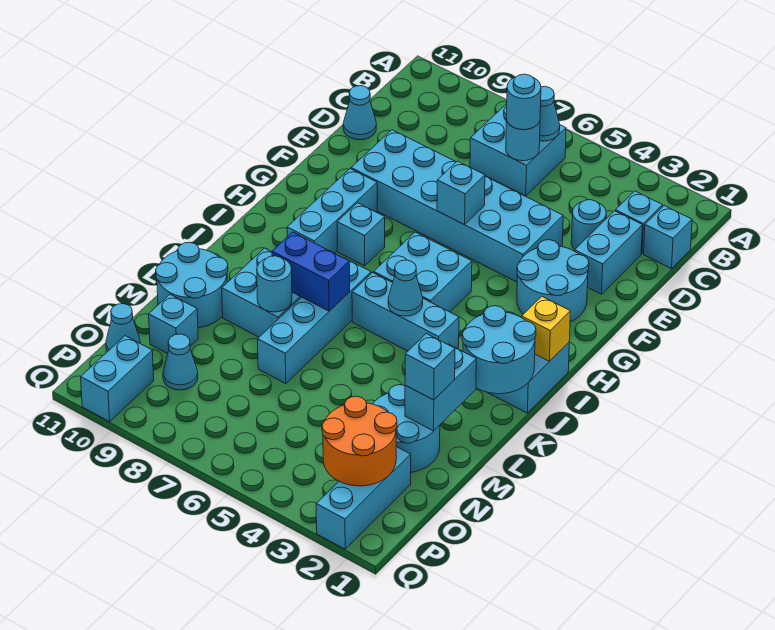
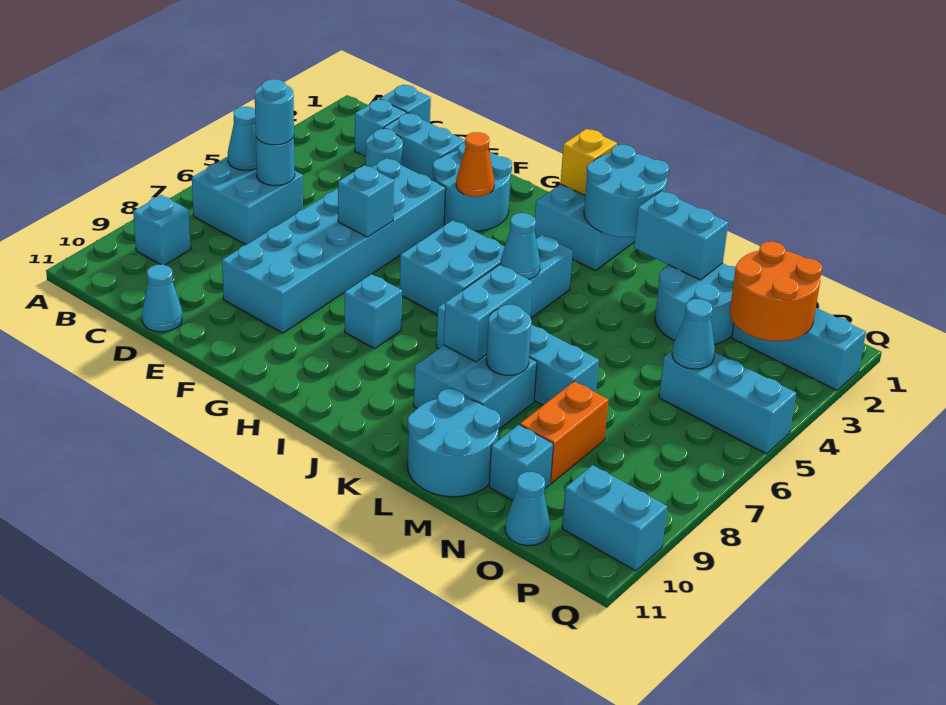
none -> orange 1x1 cone [456,132,494,197]
cyan 1x3 brick [287,169,377,253] -> cyan 1x3 brick moved to [659,351,796,454]
blue 1x2 brick [272,232,350,311] -> cyan 1x2 brick [444,265,532,362]
cyan 1x1 brick [405,334,455,400] -> cyan 1x1 brick moved to [133,195,191,265]
none -> orange 1x2 brick [520,381,608,483]
cyan 1x1 cone [163,334,198,390] -> cyan 1x1 cone moved to [672,299,715,369]

